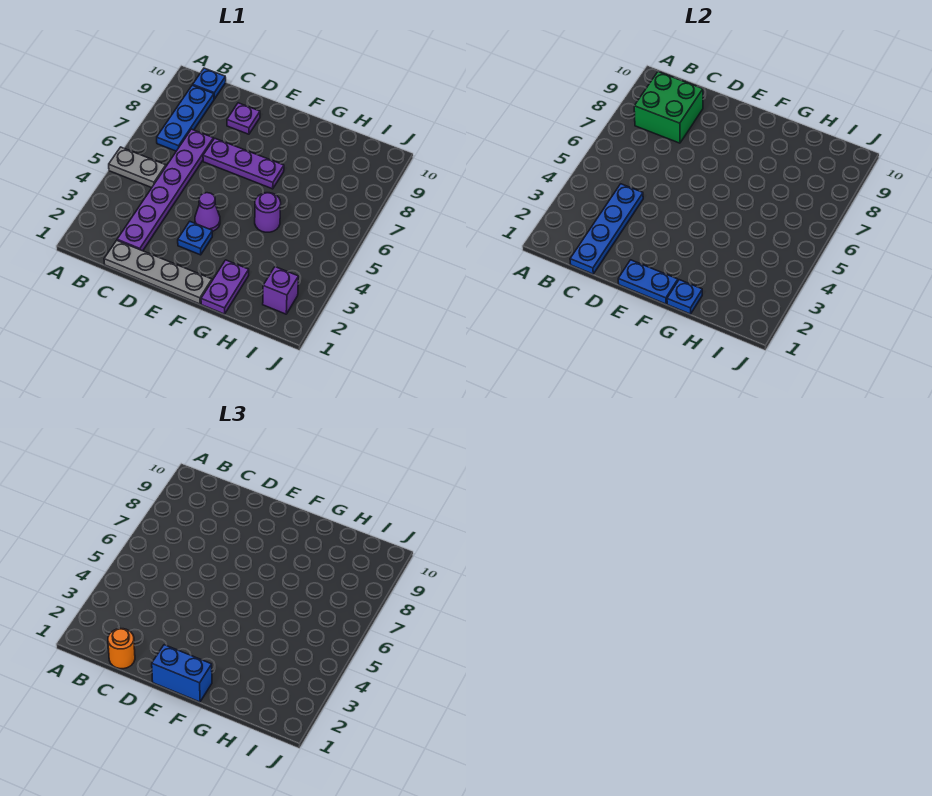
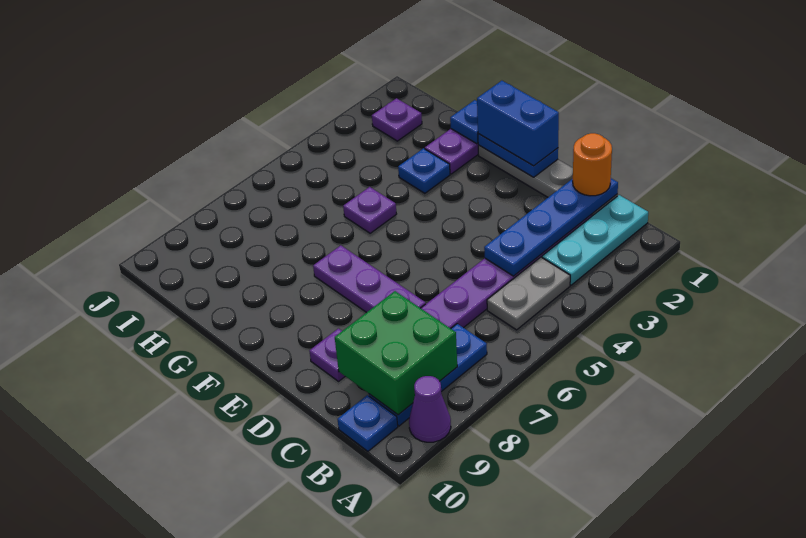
grey 1x2 plate [109,147,166,188] -> grey 1x2 plate turned to [487,257,570,330]
none -> cyan 1x3 plate [542,195,648,285]
blue 1x1 plate [178,222,212,255] -> blue 1x1 plate moved to [398,148,450,193]
purple 1x1 cone [195,193,220,231] -> purple 1x1 cone moved to [409,376,451,442]
purple 1x1 round brick [255,193,281,232] -> purple 1x1 plate [343,187,396,233]
purple 1x1 brick [263,267,298,314] -> purple 1x1 plate [372,98,422,141]

